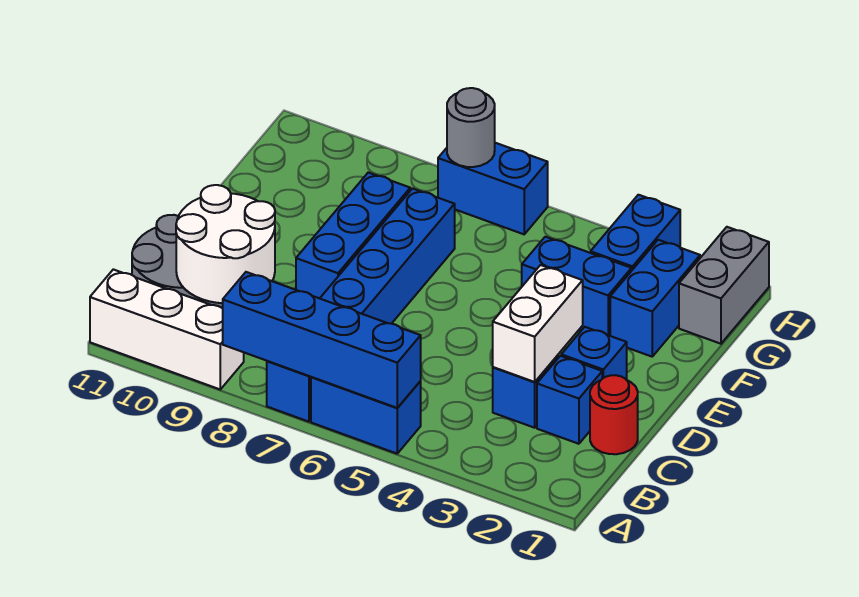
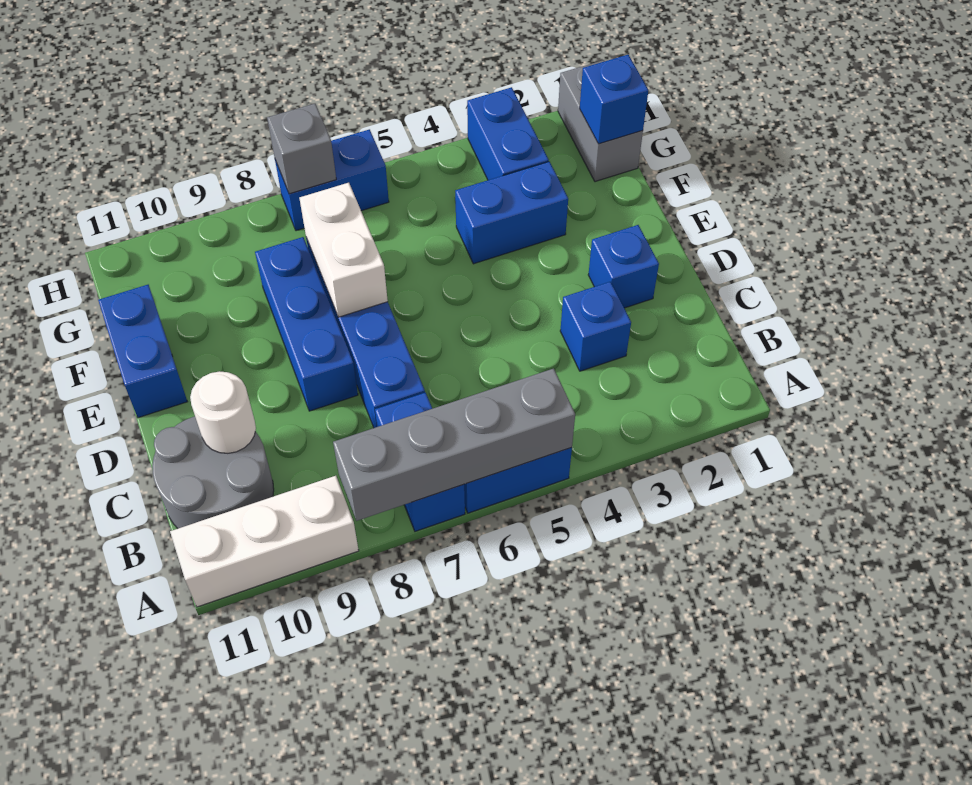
blue 1x4 brick [223,272,421,408] -> grey 1x4 brick [333,368,575,521]
white 2x2 round brick [176,185,275,303] -> white 1x1 round brick [190,371,256,453]
red 1x1 round brick [590,375,638,454] -> none
blue 1x1 brick [537,356,602,444] -> blue 1x1 brick moved to [580,55,648,144]
white 1x2 brick [493,265,583,382] -> white 1x2 brick moved to [300,183,388,317]
blue 1x2 brick [610,240,700,357] -> blue 1x2 brick moved to [98,285,187,418]
grey 1x1 round brick [447,88,495,167] -> grey 1x1 brick [267,104,336,194]

